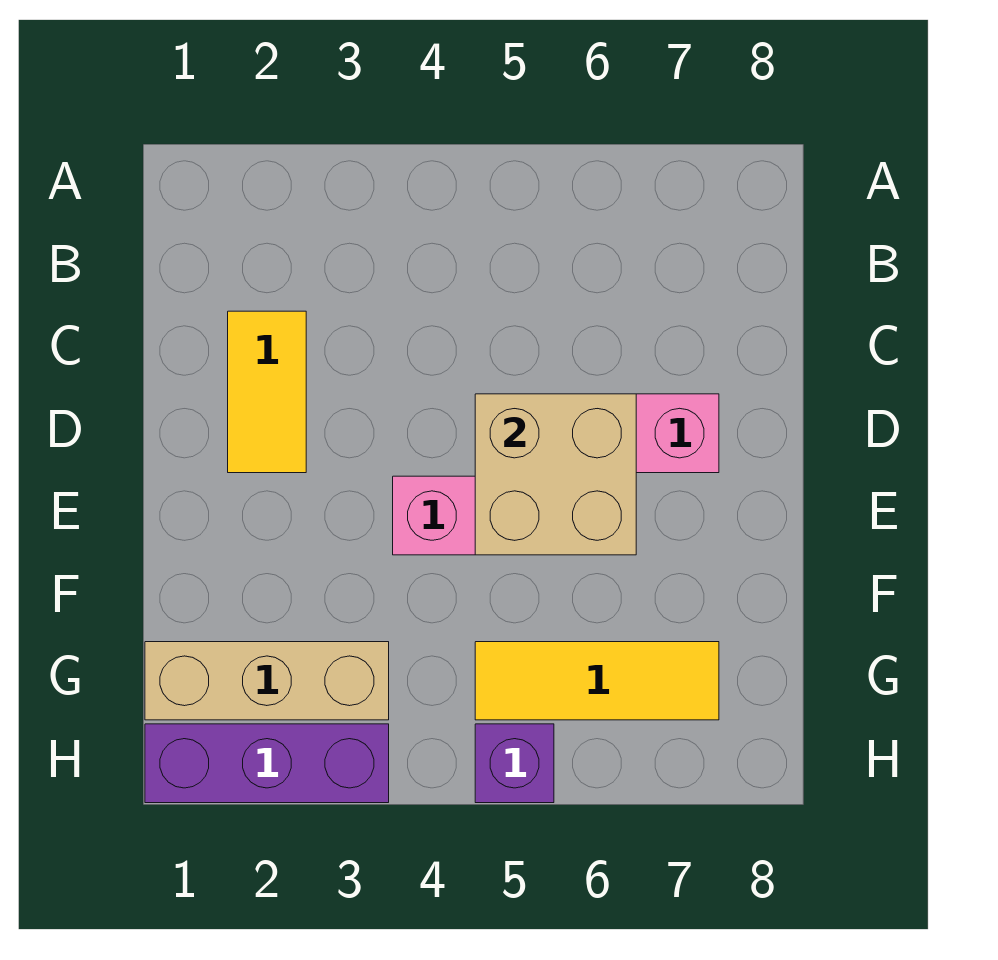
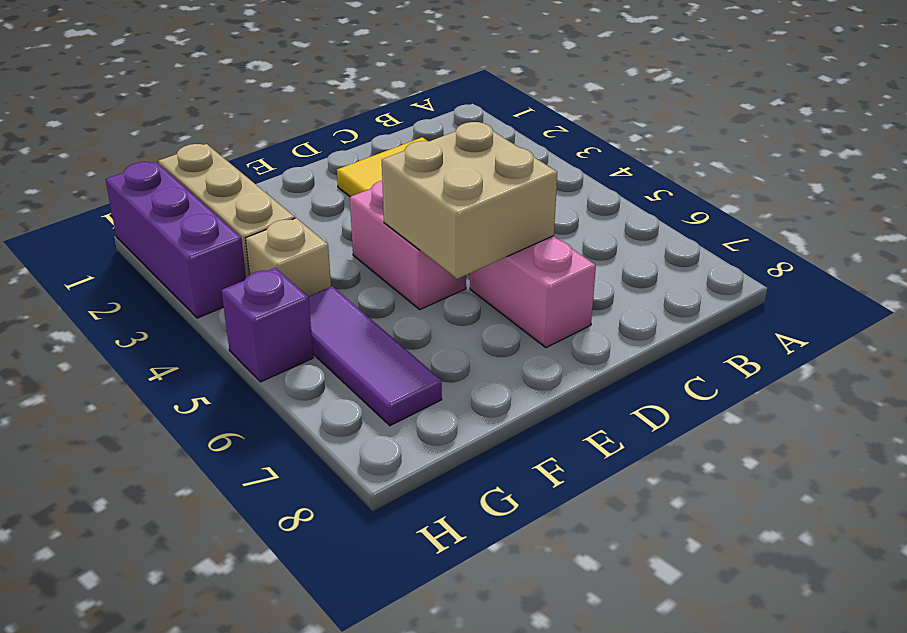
none -> tan 1x1 brick [246,218,331,297]
yellow 1x3 tile [475,642,719,720] -> purple 1x3 tile [308,286,442,426]

